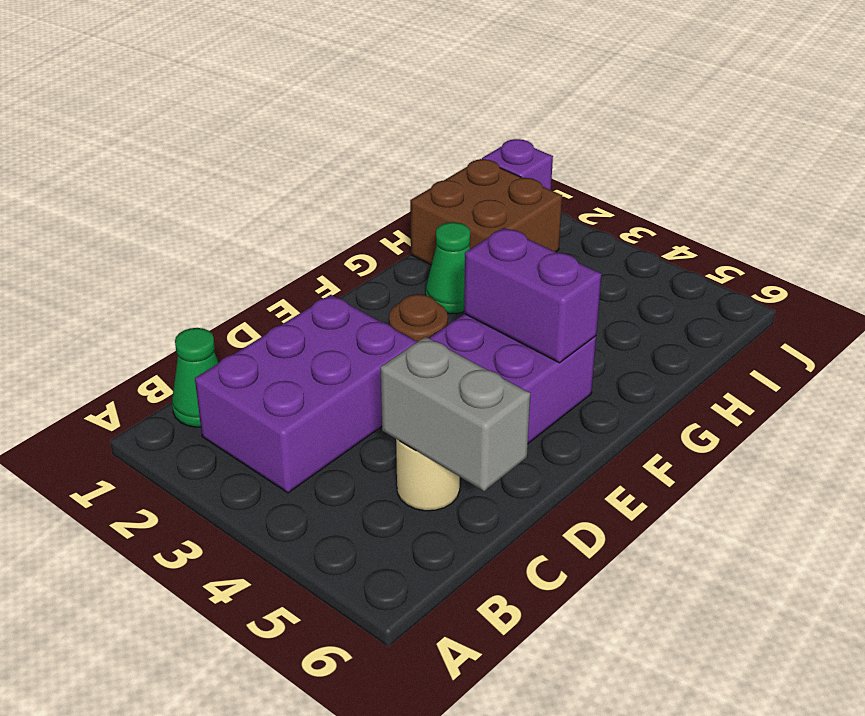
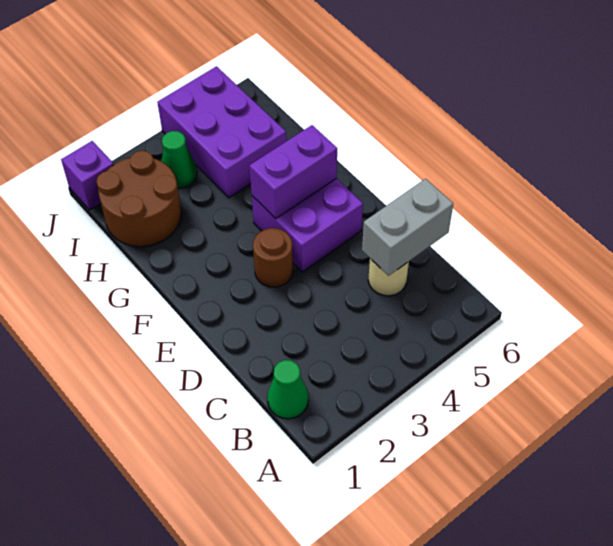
purple 2x3 brick [195,295,417,493] -> purple 2x3 brick moved to [157,66,286,198]
green 1x1 cone [426,222,470,314] -> green 1x1 cone moved to [161,131,197,188]
brown 2x2 brick [410,159,562,265] -> brown 2x2 round brick [96,151,181,247]

